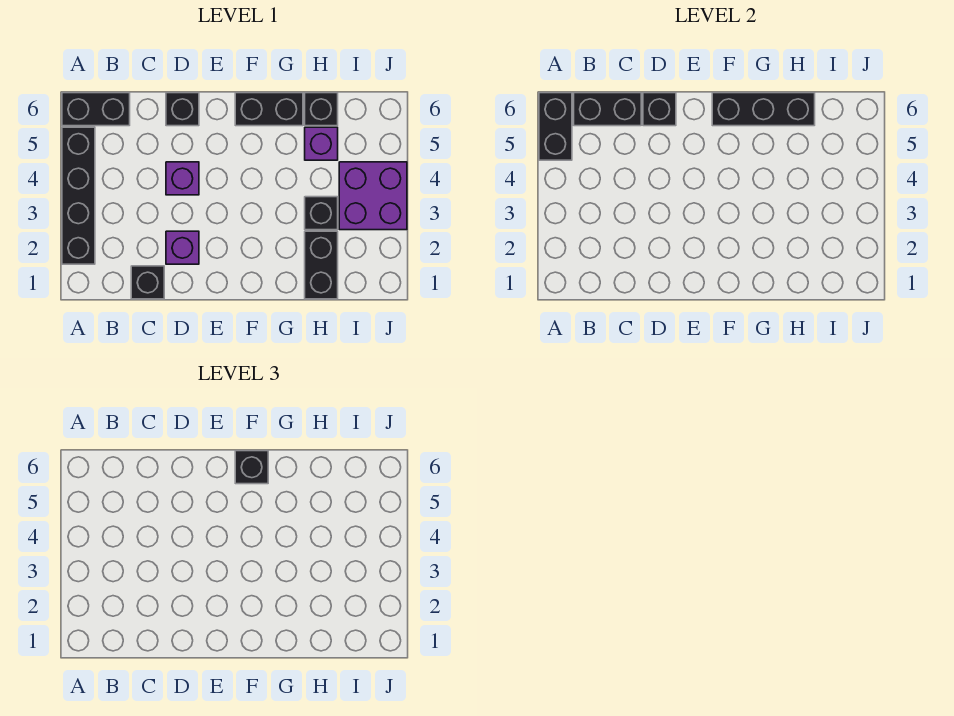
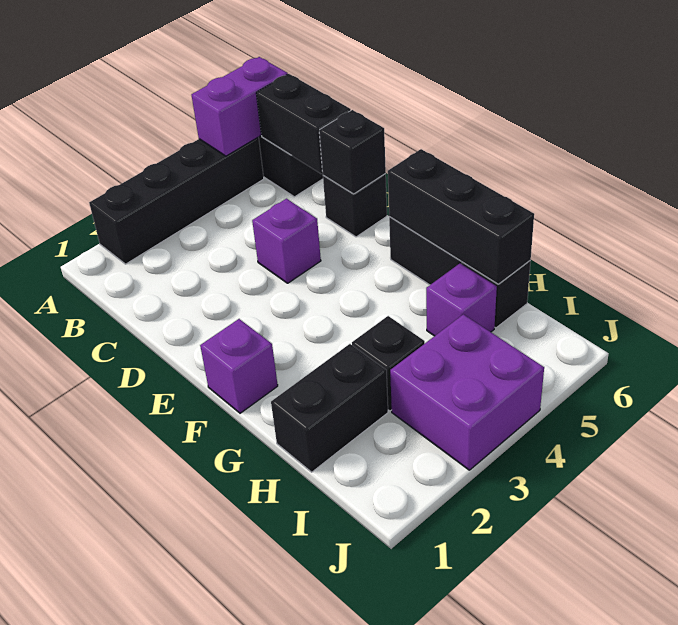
black 1x2 brick [539,93,572,160] -> purple 1x2 brick [192,57,288,156]
black 1x1 brick [131,266,164,299] -> none
purple 1x1 brick [166,231,199,264] -> purple 1x1 brick moved to [200,319,278,413]
black 1x1 brick [235,451,268,484] -> none

